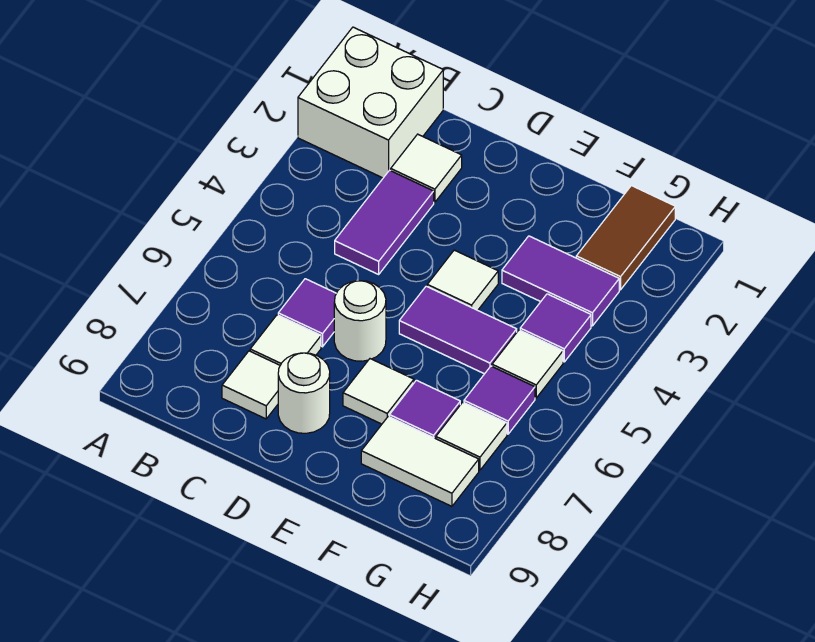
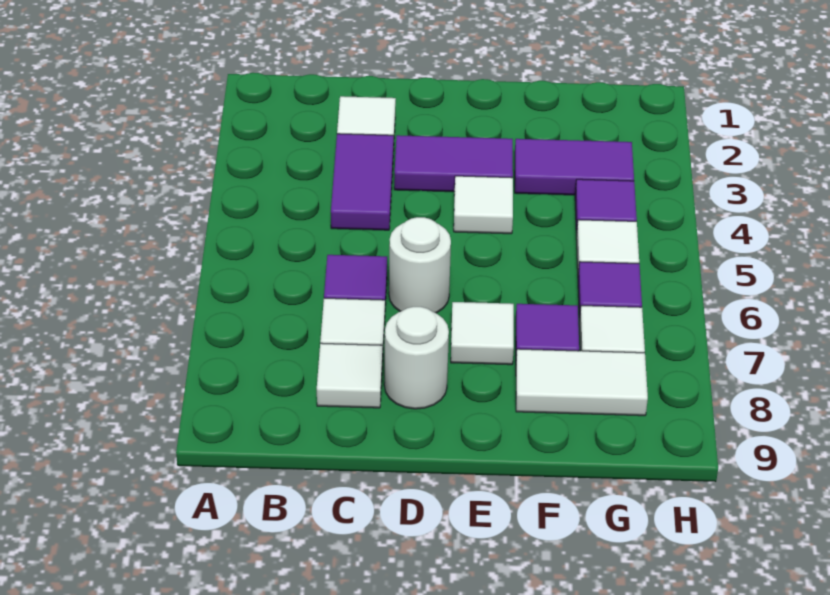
white 2x2 brick [298,27,443,178] -> none
purple 1x2 tile [399,286,517,374] -> purple 1x2 tile moved to [394,135,513,192]
brown 1x2 tile [576,186,675,290] -> none

